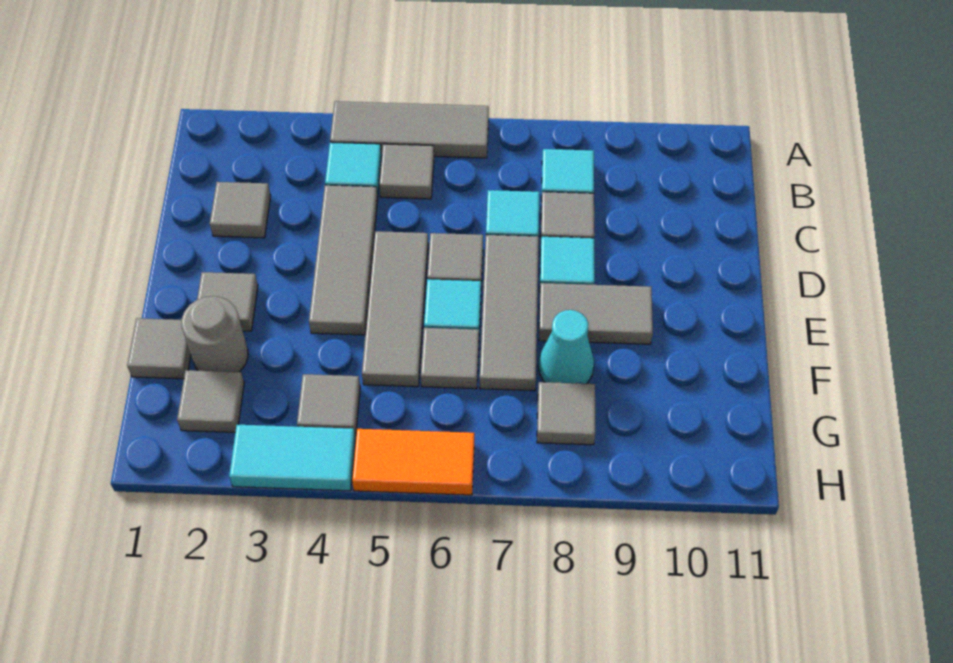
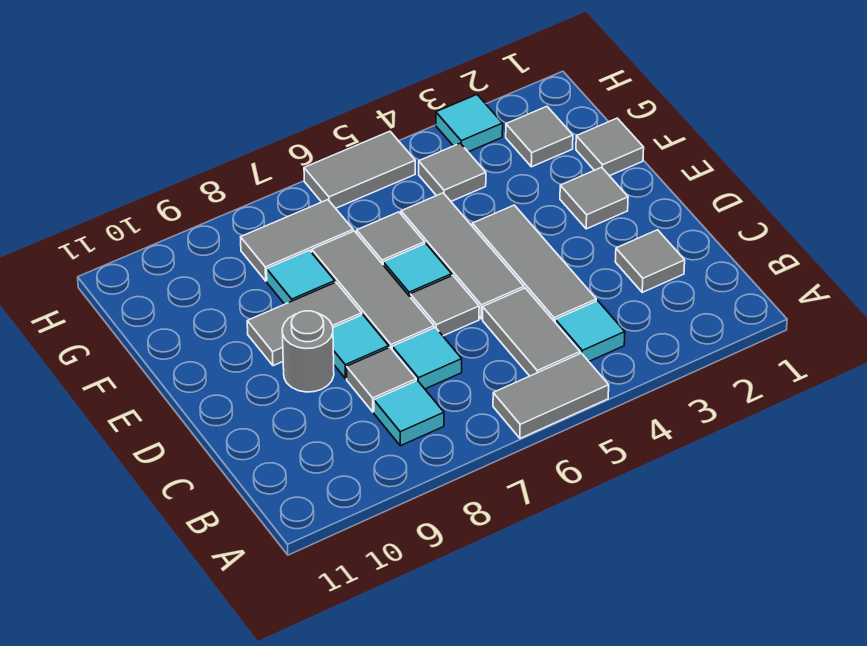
grey 1x3 tile [330,101,489,158] -> grey 1x2 tile [493,353,609,438]
grey 1x1 tile [379,144,434,199] -> grey 1x2 tile [483,288,580,376]
grey 1x1 round brick [181,296,248,372] -> grey 1x1 round brick moved to [282,311,334,392]
cyan 1x1 cone [538,310,594,384] -> cyan 1x1 tile [267,250,335,304]
grey 1x1 tile [537,382,595,445] -> grey 1x2 tile [241,200,353,281]
cyan 1x2 tile [229,425,356,491] -> cyan 1x1 tile [436,95,503,152]
orange 1x2 tile [352,429,474,495] -> grey 1x2 tile [304,131,415,208]

